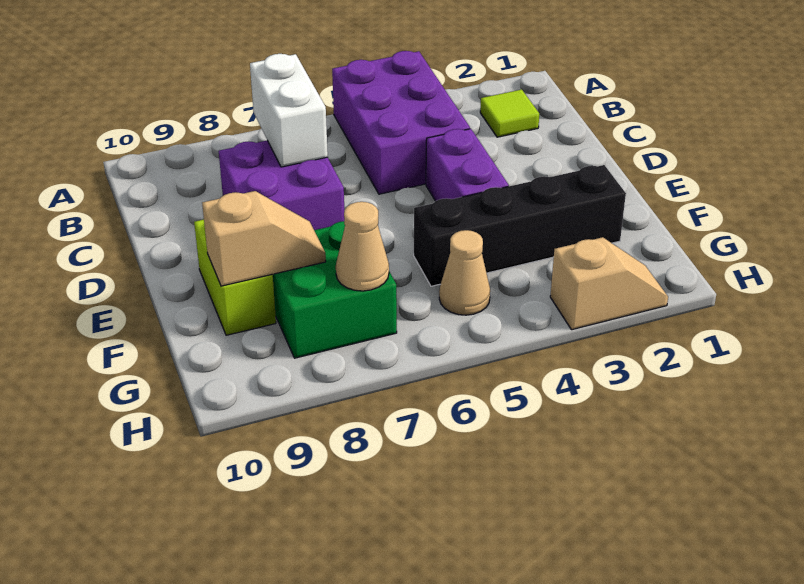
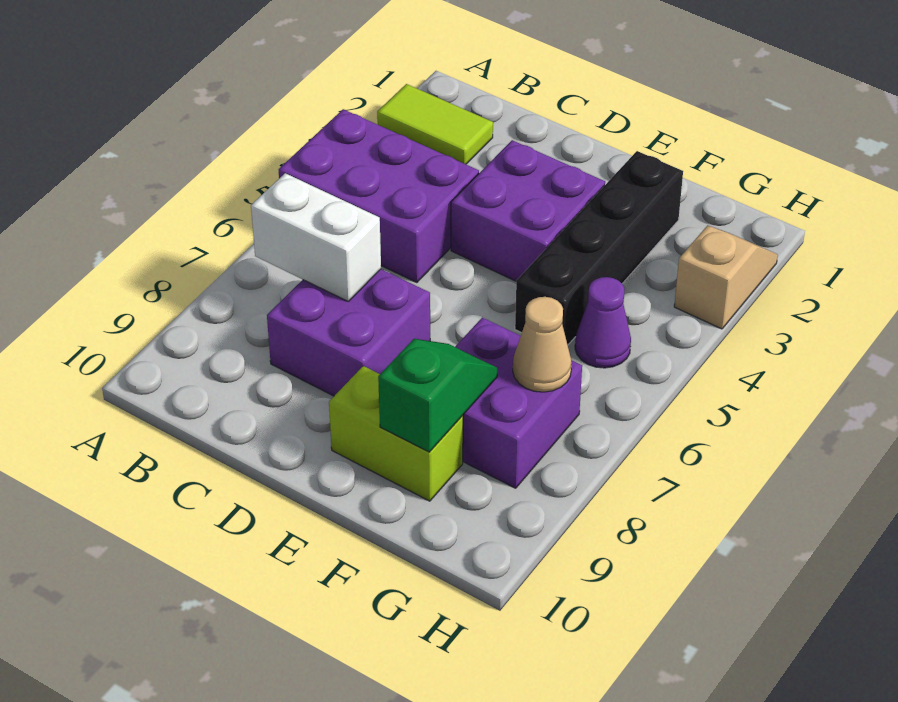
lime 1x1 tile [480,89,539,137] -> lime 1x2 tile [377,84,493,164]
purple 1x2 brick [426,129,509,201] -> purple 2x2 brick [451,140,605,281]
green 2x2 brick [273,221,397,358] -> purple 2x2 brick [455,317,582,488]
tan 1x2 slope [202,191,326,286] -> green 1x2 slope [378,339,497,452]
tan 1x1 cone [439,230,490,315] -> purple 1x1 cone [575,277,631,368]

